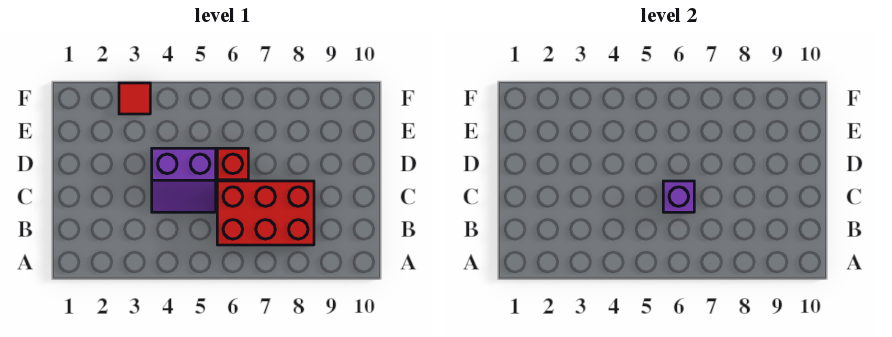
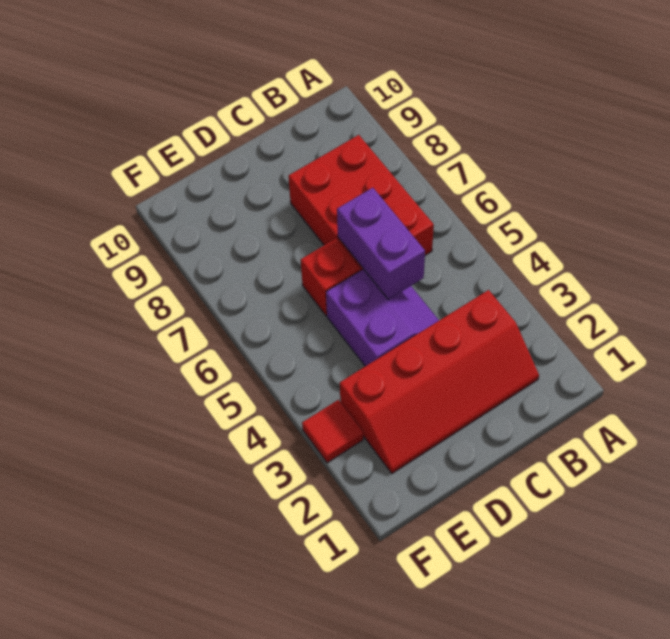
none -> red 2x4 slope [340,290,539,473]
purple 1x1 brick [663,181,694,212] -> purple 1x2 brick [337,188,425,299]

